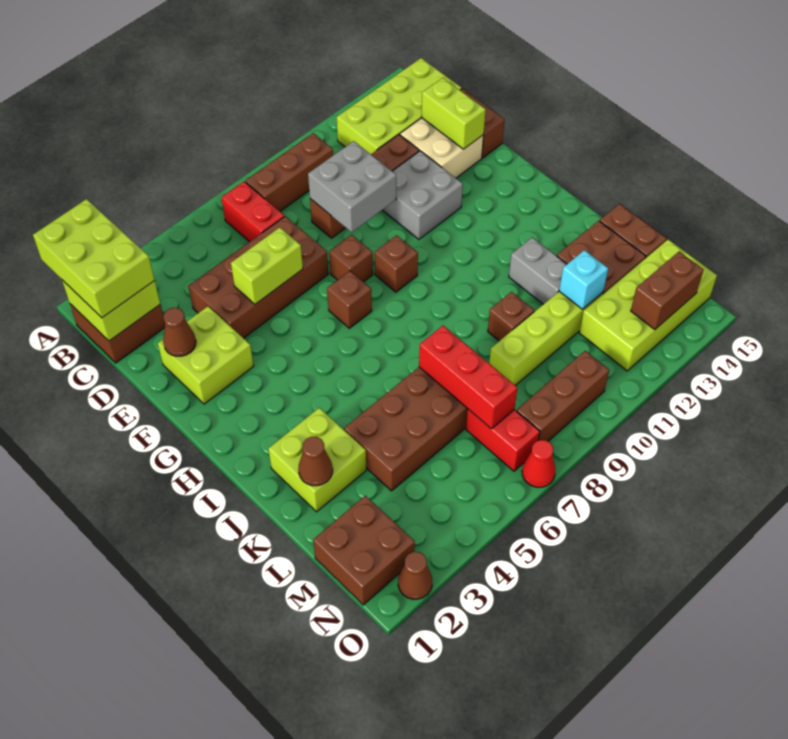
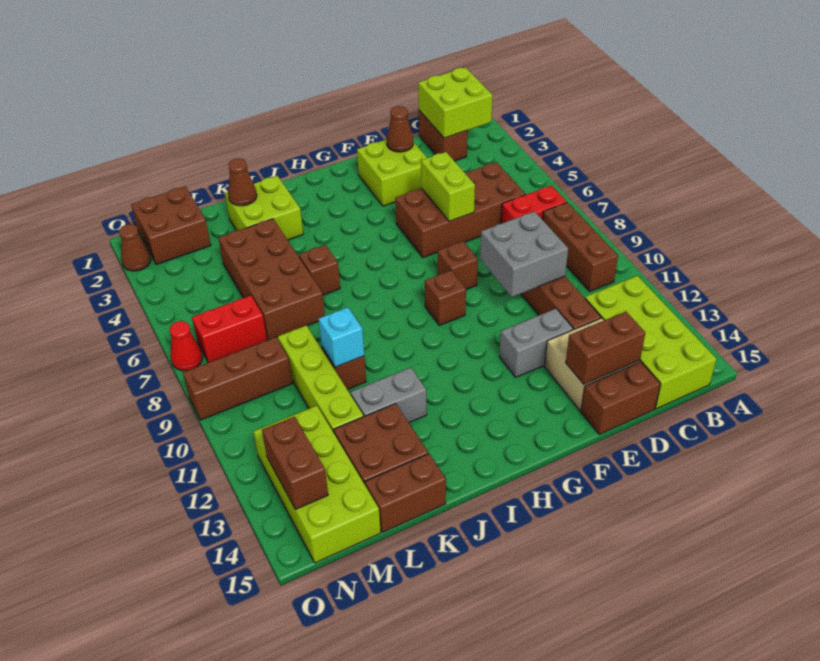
lime 2x3 brick [33,199,155,318] -> none
brown 2x2 brick [70,304,165,363] -> brown 1x2 brick [419,111,467,161]
brown 2x4 brick [188,216,328,338] -> brown 2x4 brick turned to [395,162,526,258]
lime 1x2 brick [422,78,486,149] -> brown 1x2 brick [566,312,645,384]
grey 2x2 brick [383,151,463,239] -> grey 1x2 brick [500,309,573,377]
brown 1x1 brick [327,271,372,328] -> brown 1x1 brick moved to [299,245,340,295]
red 1x3 brick [419,326,517,429] -> none
cyan 1x1 brick [559,250,608,309] -> cyan 1x1 brick moved to [319,307,364,367]
brown 1x3 brick [517,351,609,441] -> brown 1x3 brick turned to [183,337,292,420]

